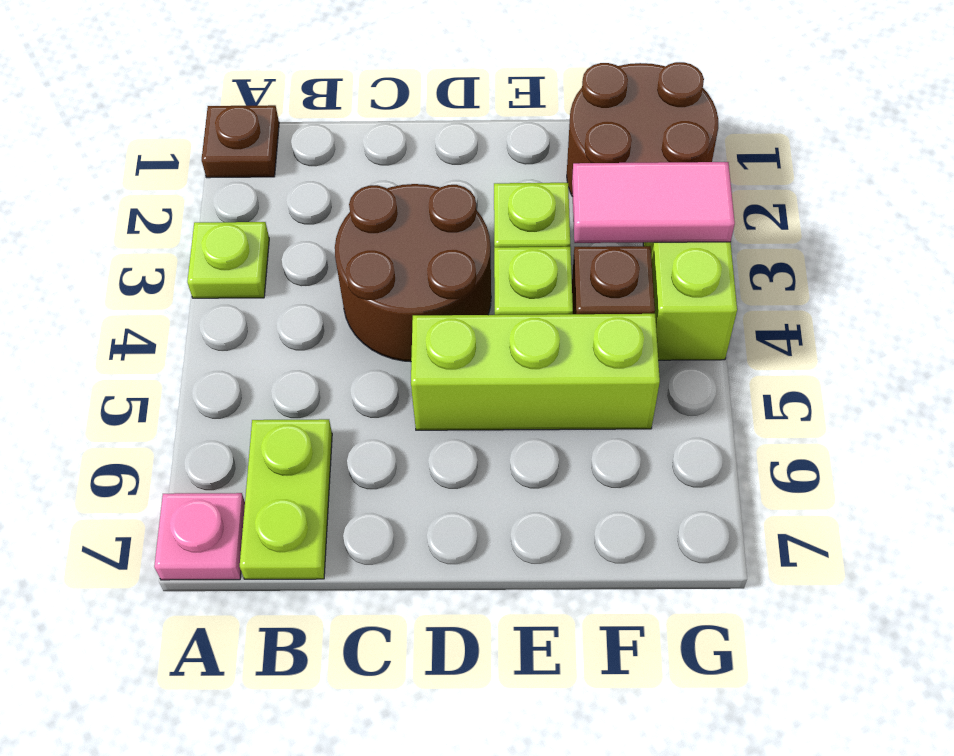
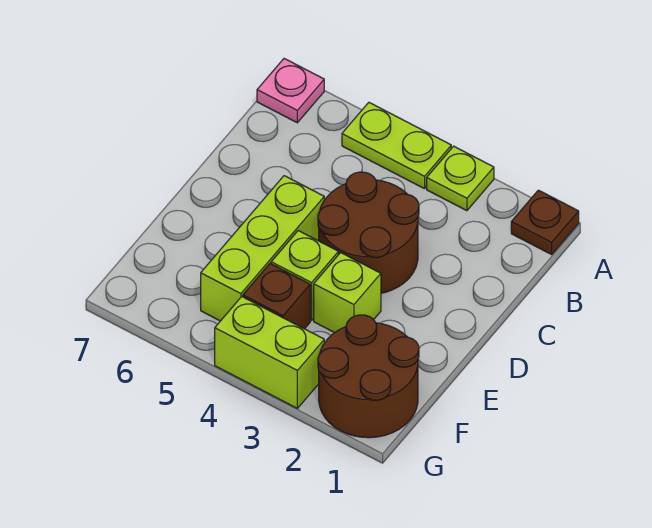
lime 1x2 plate [240,419,332,579] -> lime 1x2 plate moved to [342,103,451,189]
pink 1x2 tile [572,162,735,243] -> none

